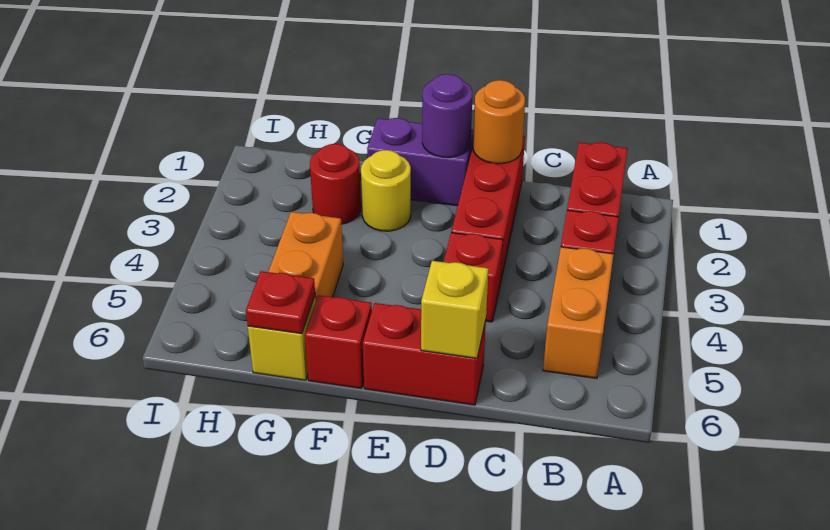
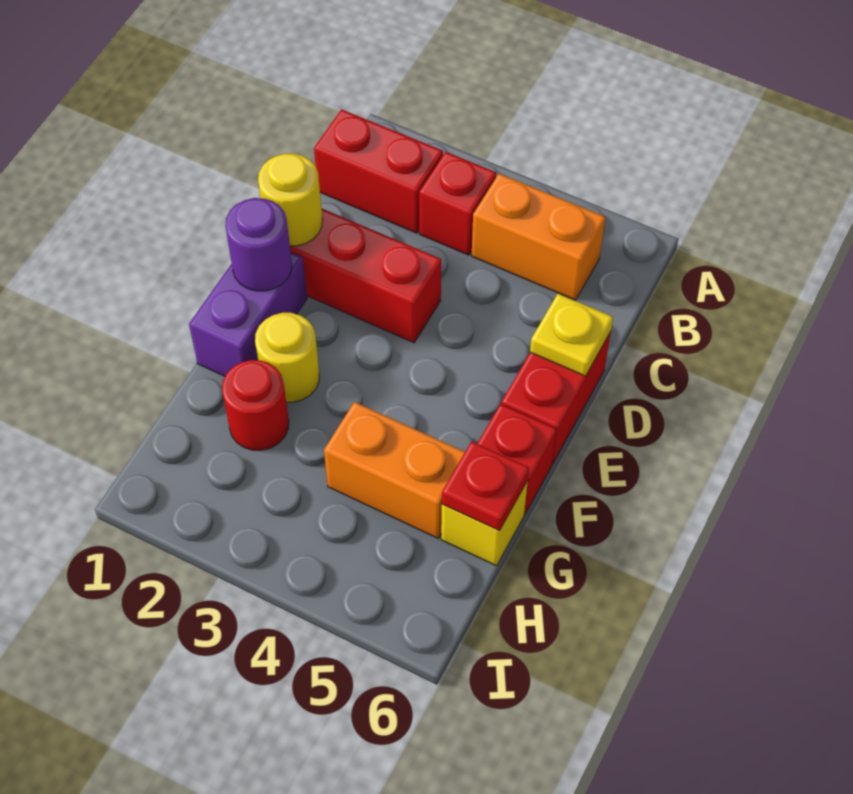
orange 1x1 round brick [473,80,525,164] -> yellow 1x1 round brick [258,154,322,246]
red 1x1 brick [444,233,503,322] -> none
yellow 1x1 brick [421,261,488,358] -> yellow 1x1 plate [530,294,613,376]

